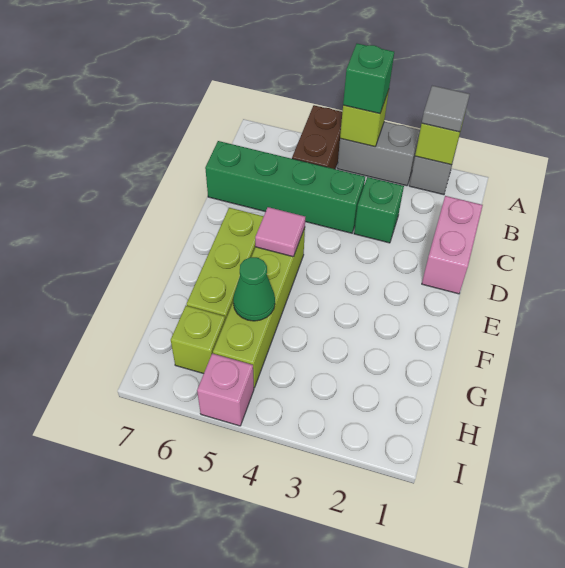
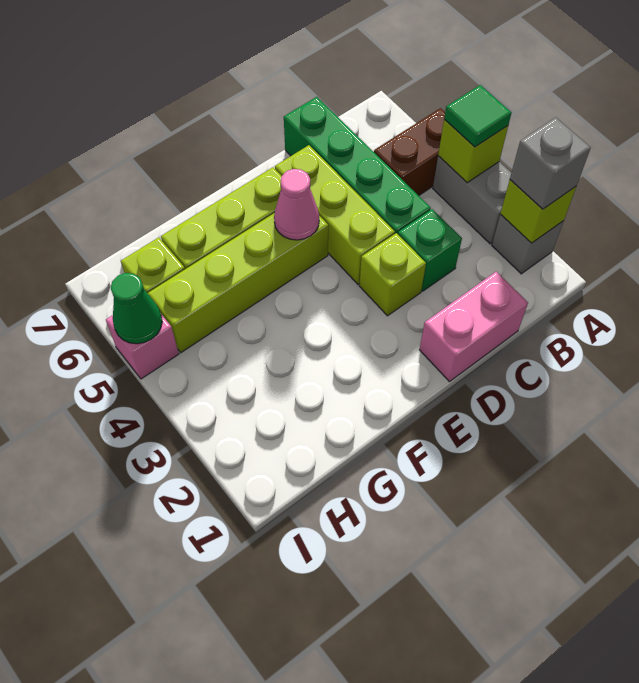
grey 1x1 tile [422,86,470,132] -> grey 1x1 brick [510,117,591,209]
green 1x1 brick [343,44,394,113] -> green 1x1 tile [444,85,511,147]
none -> lime 1x1 brick [360,233,426,316]
none -> lime 1x3 brick [275,145,395,285]
pink 1x1 tile [255,207,305,257] -> pink 1x1 cone [274,169,319,240]
green 1x1 cone [233,257,275,321] -> green 1x1 cone moved to [111,273,162,344]

